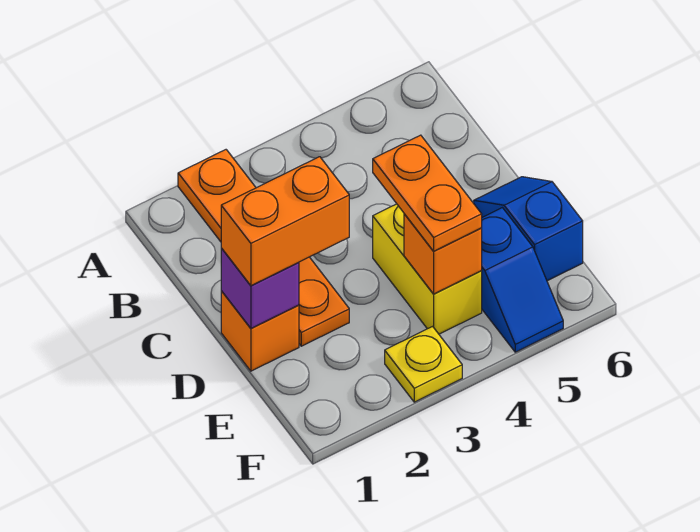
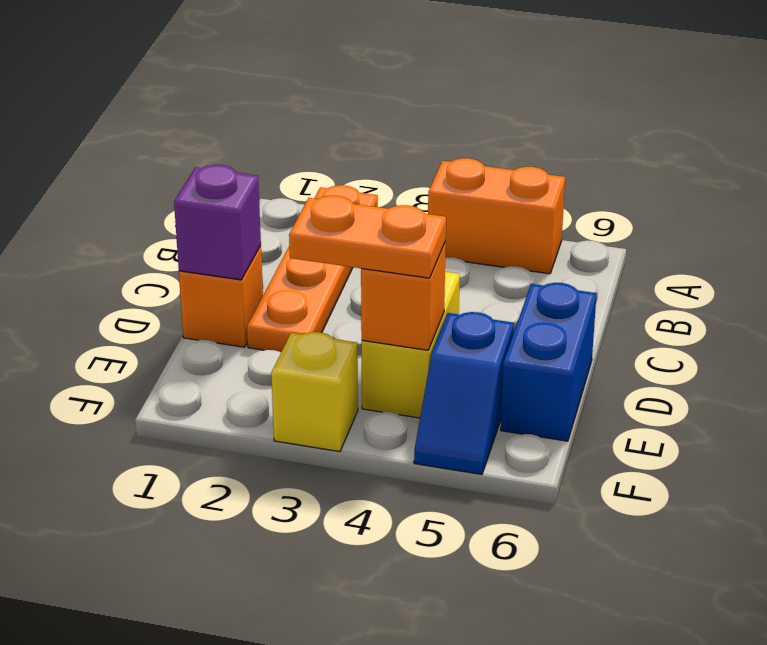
orange 1x2 brick [221,157,349,286] -> orange 1x2 brick moved to [428,158,565,274]
orange 1x2 plate [373,135,482,251] -> orange 1x2 plate turned to [289,196,446,278]
blue 1x2 slope [474,177,583,281] -> blue 1x2 brick [501,283,597,441]
yellow 1x1 plate [385,327,462,402] -> yellow 1x1 brick [271,332,358,452]

